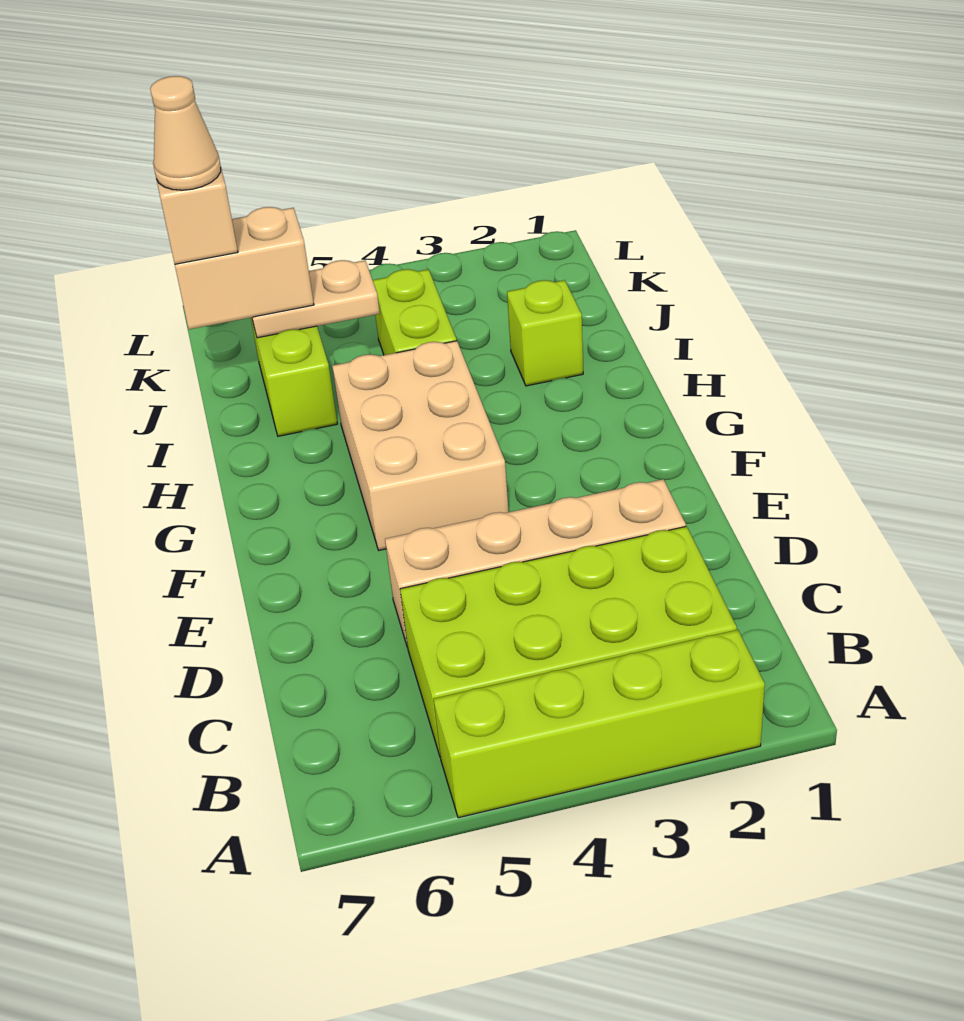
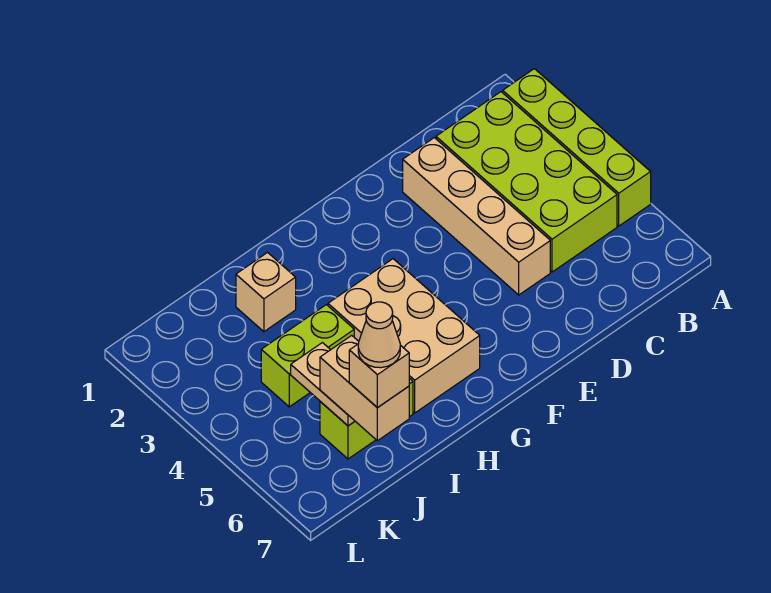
tan 2x3 brick [332,341,509,550] -> tan 2x3 brick turned to [328,259,480,413]
lime 1x1 brick [507,280,583,386] -> tan 1x1 brick [236,252,296,332]

